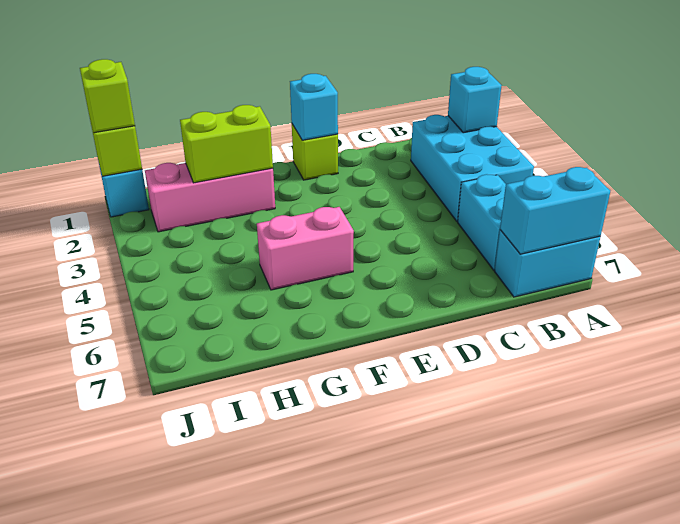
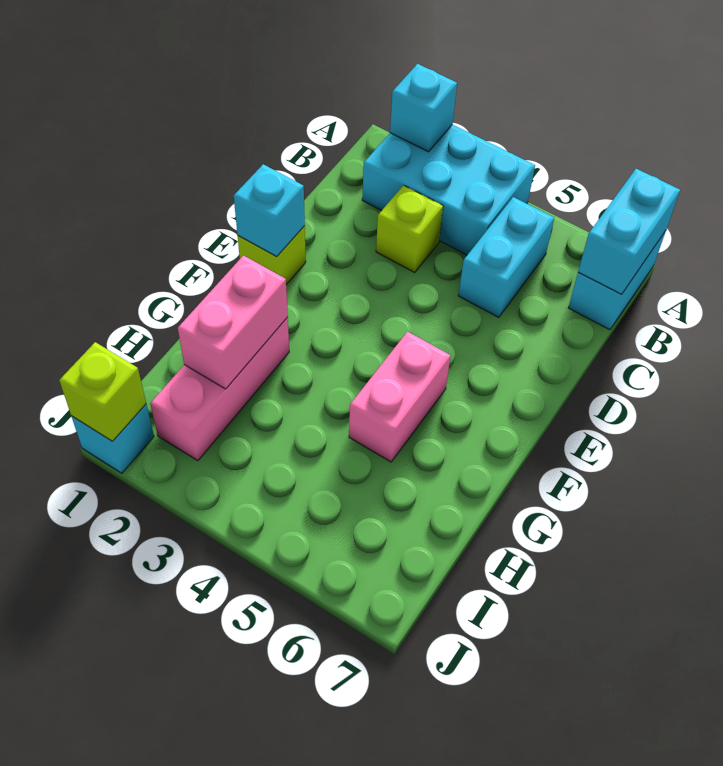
cyan 1x2 brick [458,174,506,270] -> cyan 1x2 brick turned to [458,197,554,317]
lime 1x2 brick [180,105,273,183] -> pink 1x2 brick [178,256,288,389]
lime 1x1 brick [80,59,135,133] -> lime 1x1 brick moved to [376,185,443,272]

